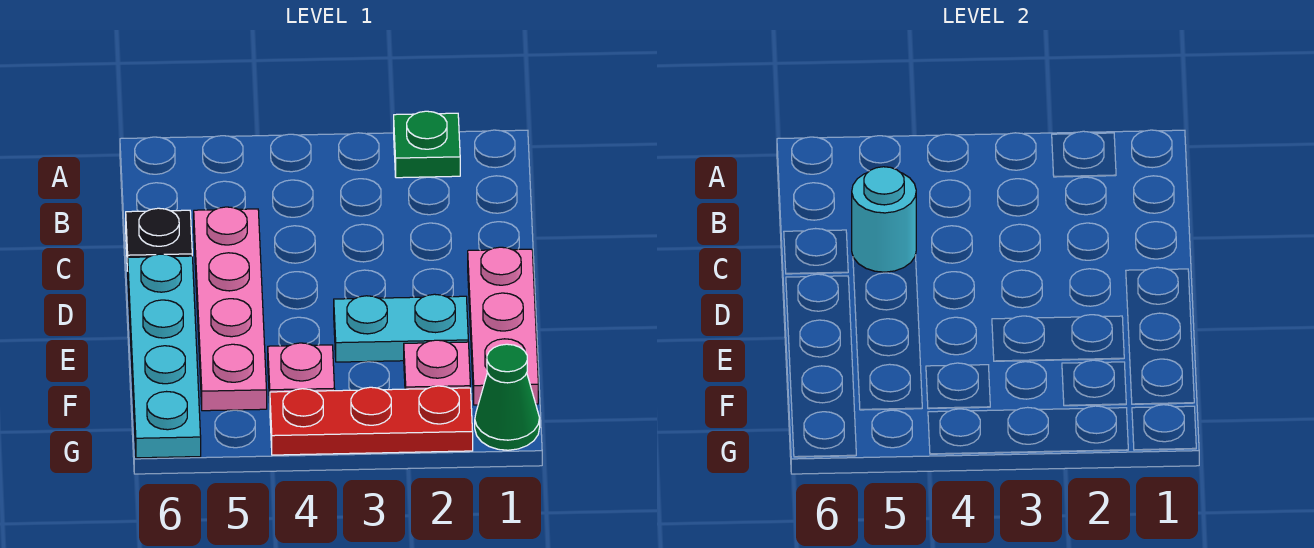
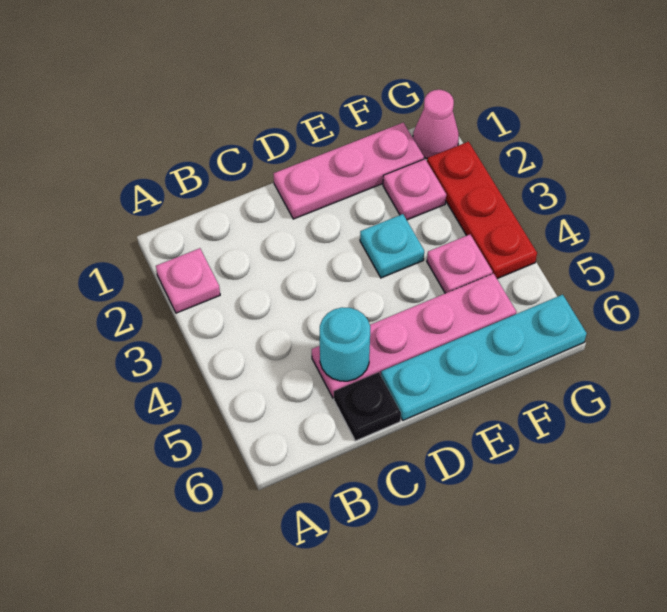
green 1x1 plate [394,111,460,178] -> pink 1x1 plate [156,248,220,313]
cyan 1x2 plate [334,294,468,362] -> cyan 1x1 plate [360,214,424,278]
green 1x1 cone [475,344,540,450] -> pink 1x1 cone [413,90,459,158]

